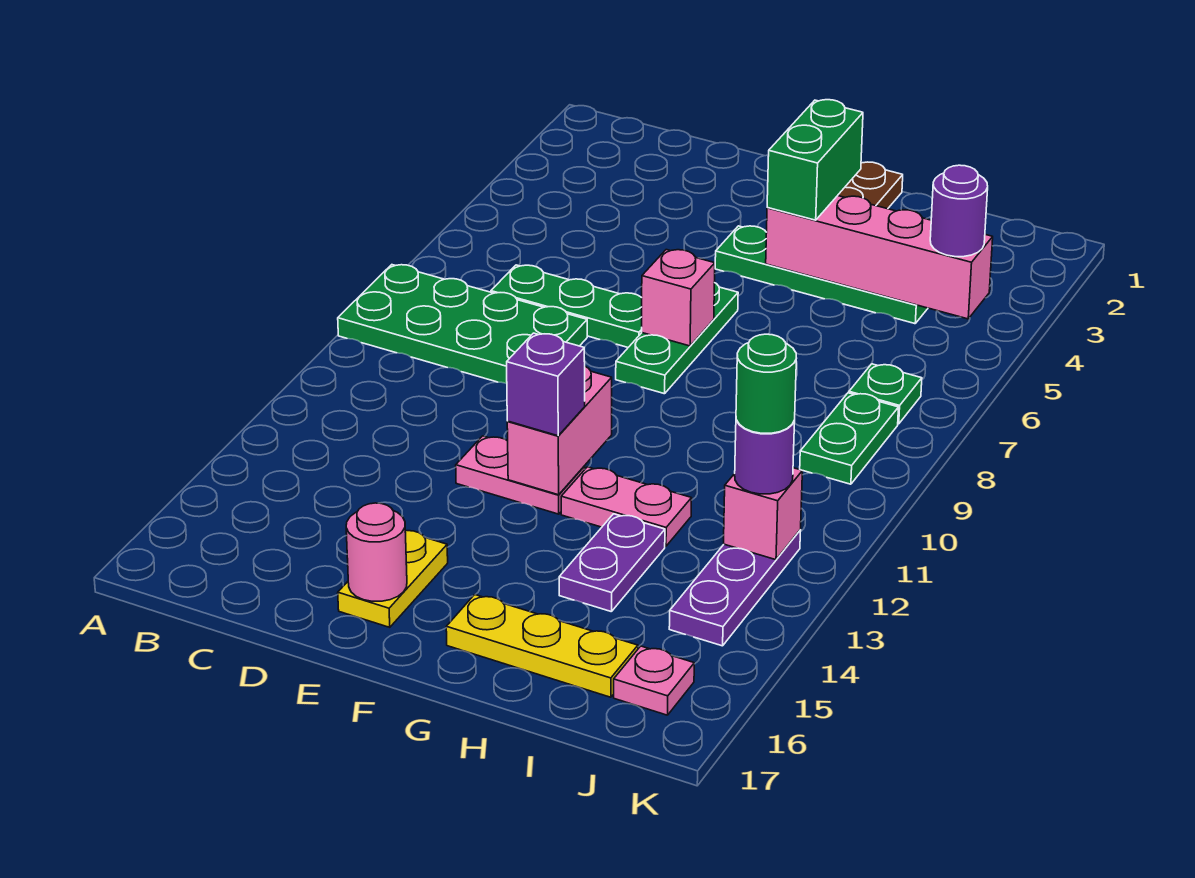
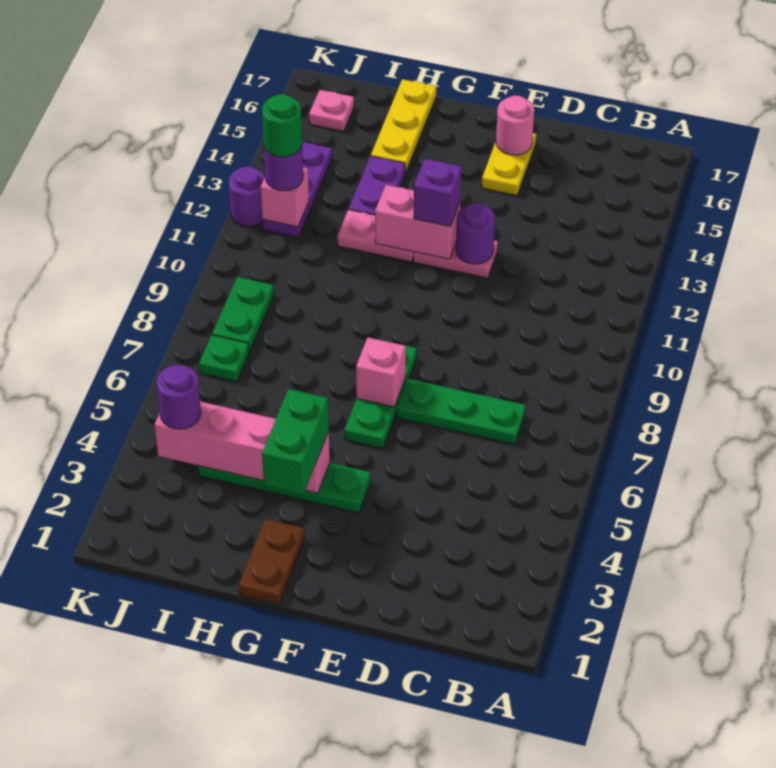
green 2x4 plate [338,265,587,384] -> none
none -> purple 1x1 round brick [456,203,495,264]
pink 1x2 brick [507,367,612,495] -> pink 1x2 brick turned to [375,185,461,259]
yellow 1x3 plate [446,595,638,697] -> yellow 1x3 plate turned to [371,79,436,172]
none -> purple 1x1 round brick [229,167,265,226]

